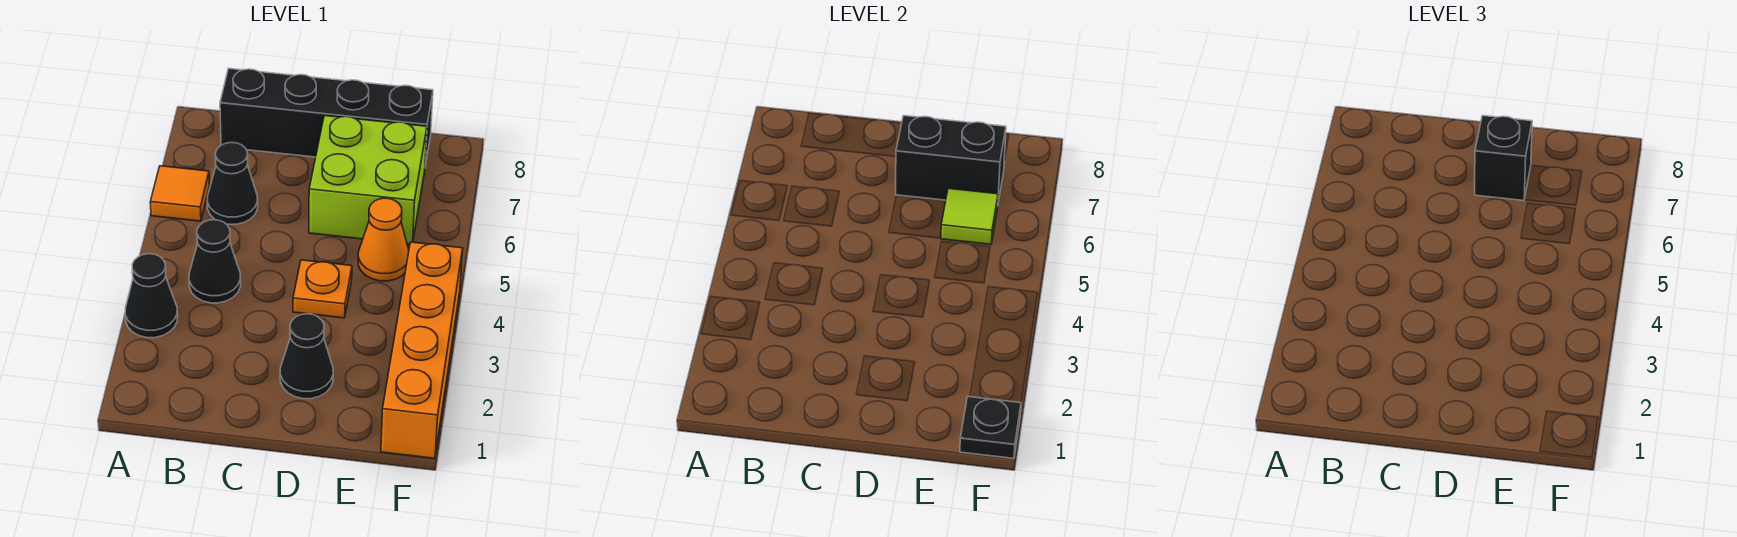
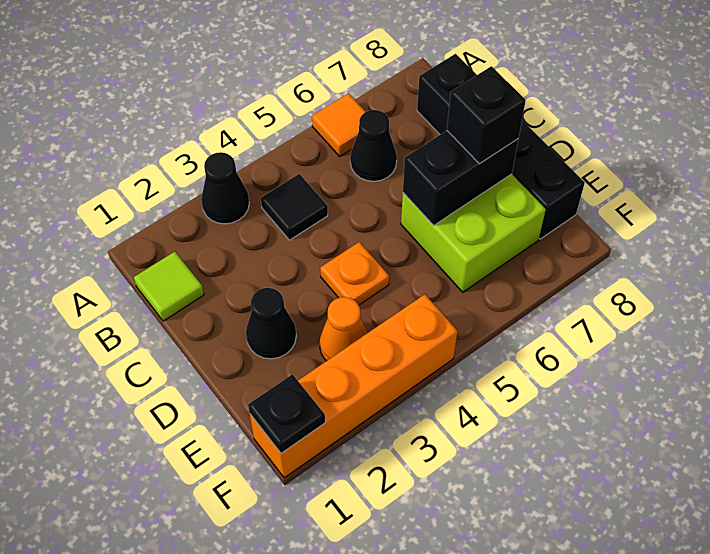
black 1x1 cone [189,220,241,303] -> black 1x1 tile [261,174,328,240]
black 1x2 brick [896,116,1006,202] -> black 1x2 brick turned to [403,131,518,225]
orange 1x1 cone [358,198,409,281] -> orange 1x1 cone moved to [319,297,368,361]
lime 1x1 tile [941,188,998,244] -> lime 1x1 tile moved to [134,252,204,321]

